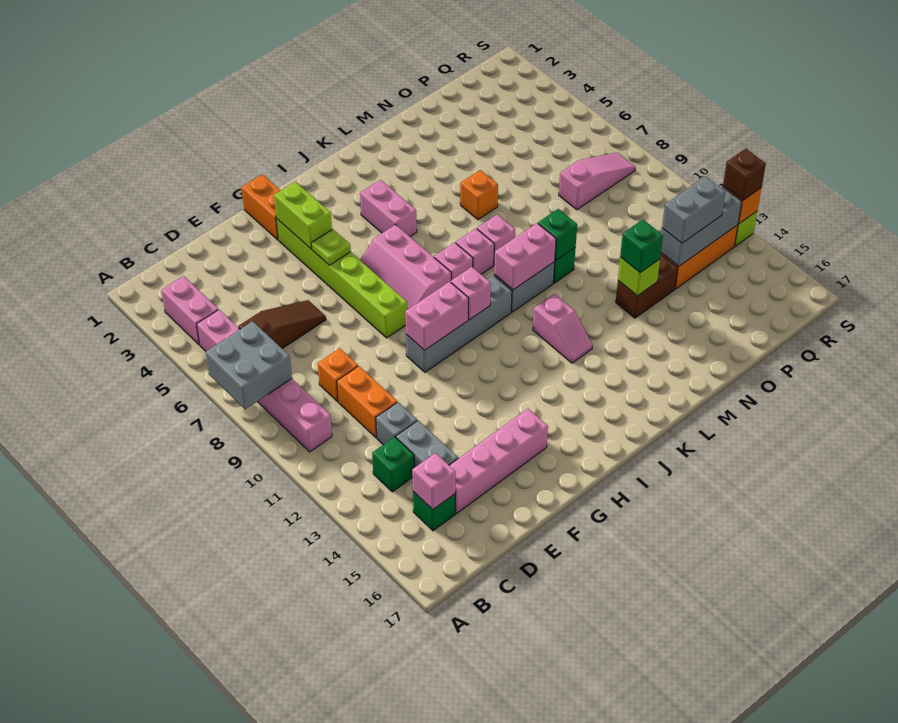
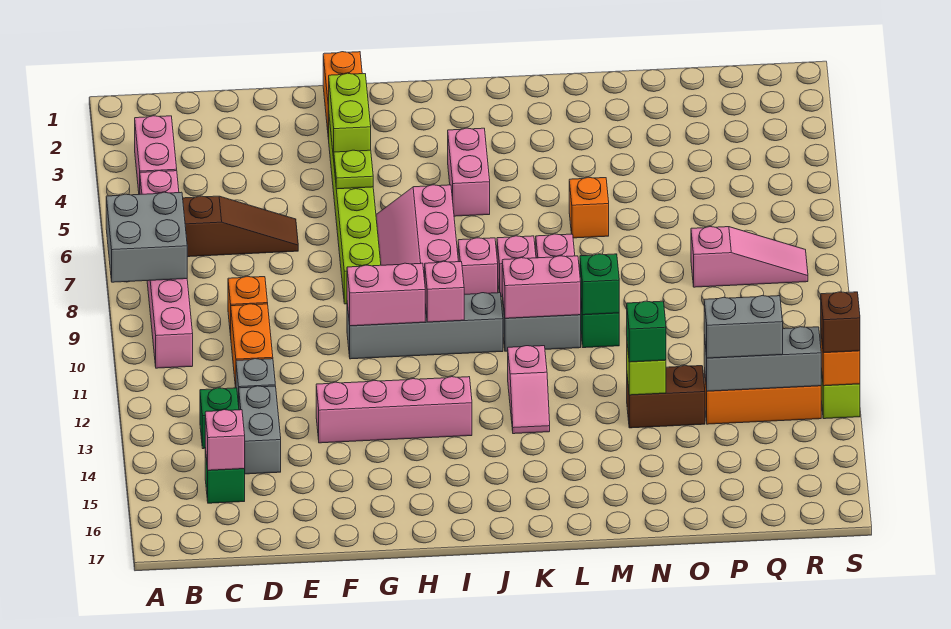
pink 1x4 brick [449,409,548,513] -> pink 1x4 brick moved to [316,377,472,443]

